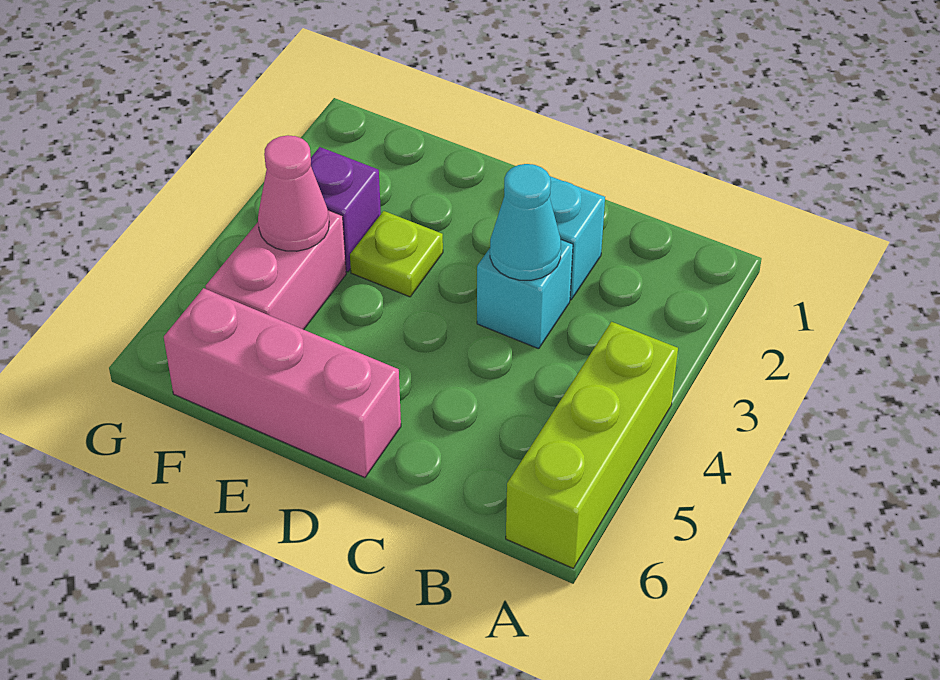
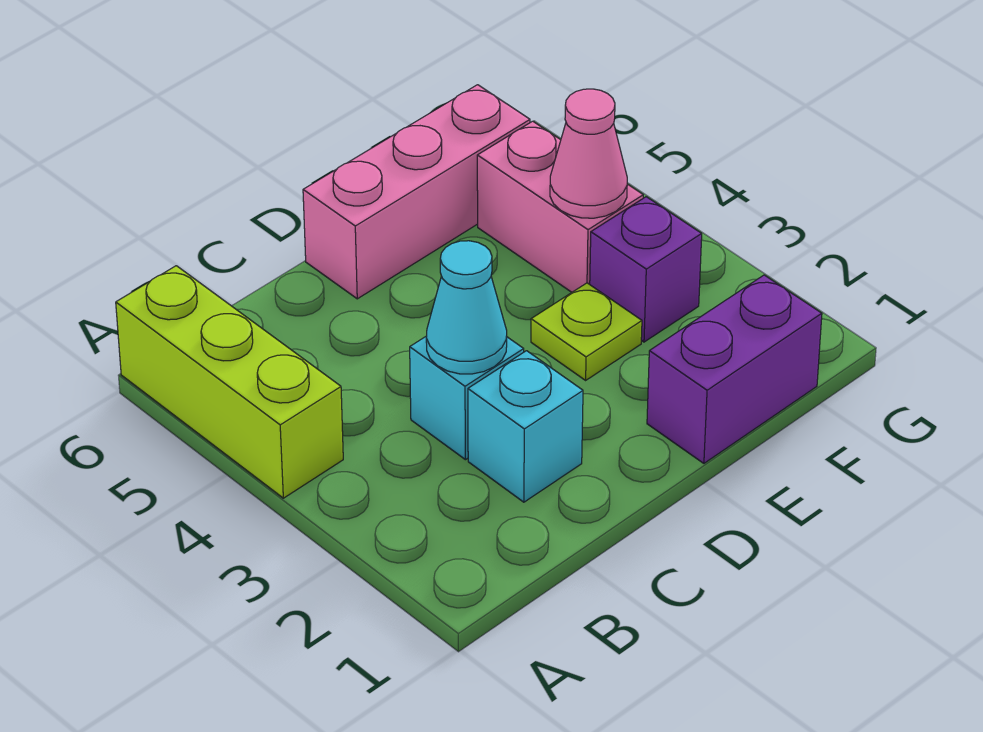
none -> purple 1x2 brick [647,275,822,463]

